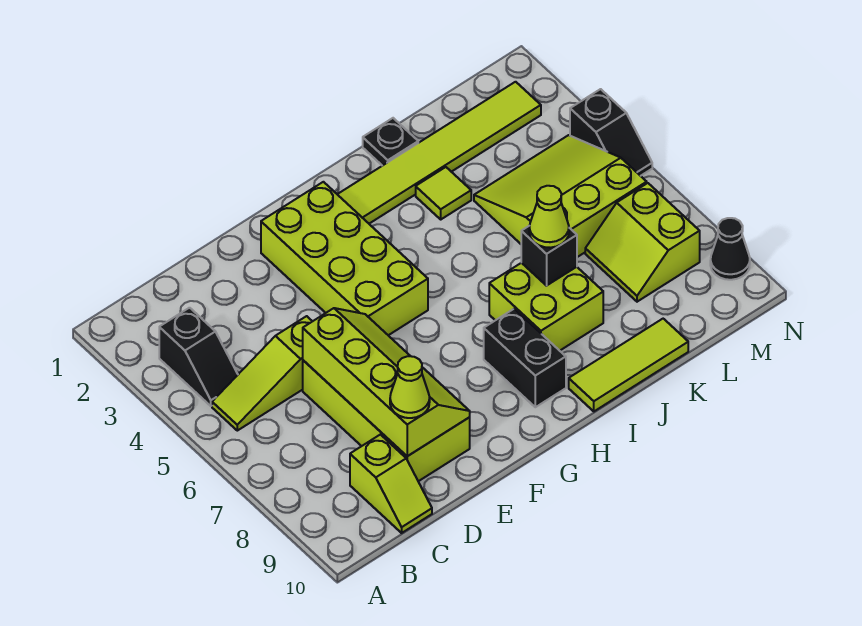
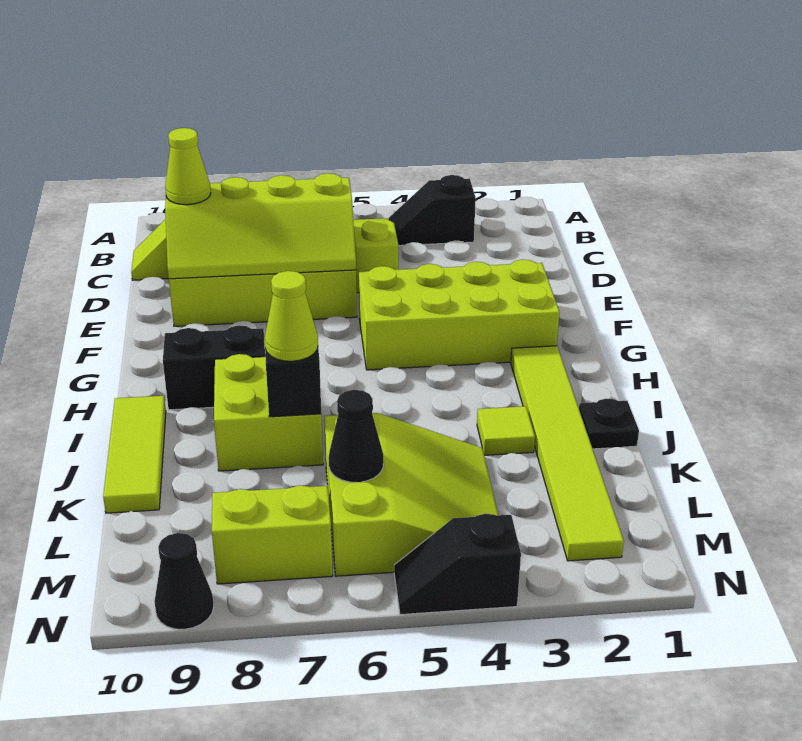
none -> black 1x1 cone [328,390,383,482]

